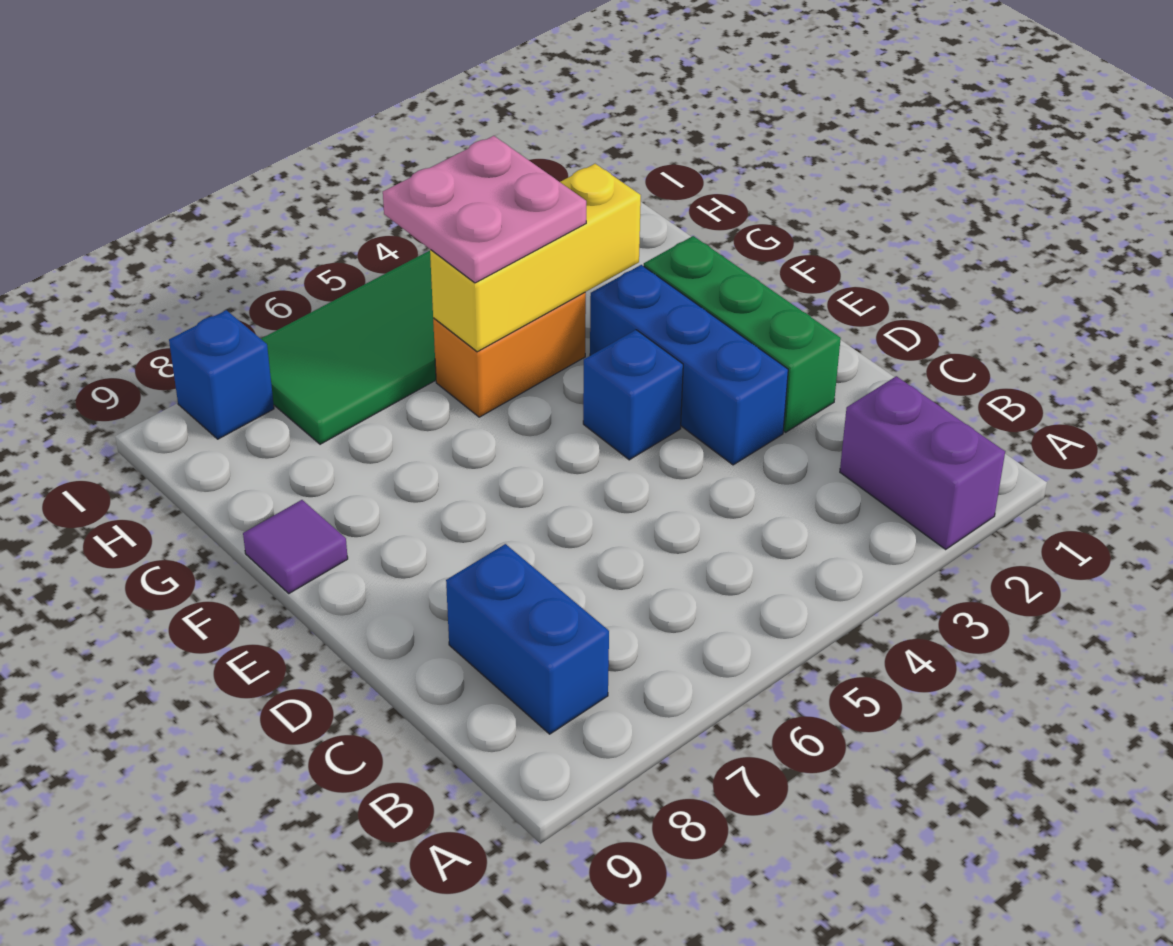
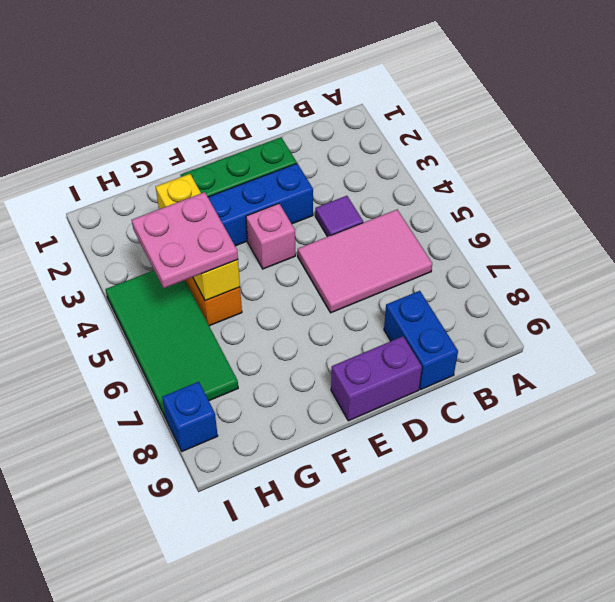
purple 1x2 brick [840,376,1005,549] -> purple 1x2 brick moved to [331,336,422,421]
none -> pink 2x3 tile [298,210,432,313]
blue 1x2 brick [446,544,609,734] -> blue 1x2 brick turned to [384,291,458,390]
blue 1x1 brick [583,330,683,460] -> pink 1x1 brick [246,204,295,269]
purple 1x1 tile [243,500,348,593] -> purple 1x1 tile moved to [315,196,363,237]

